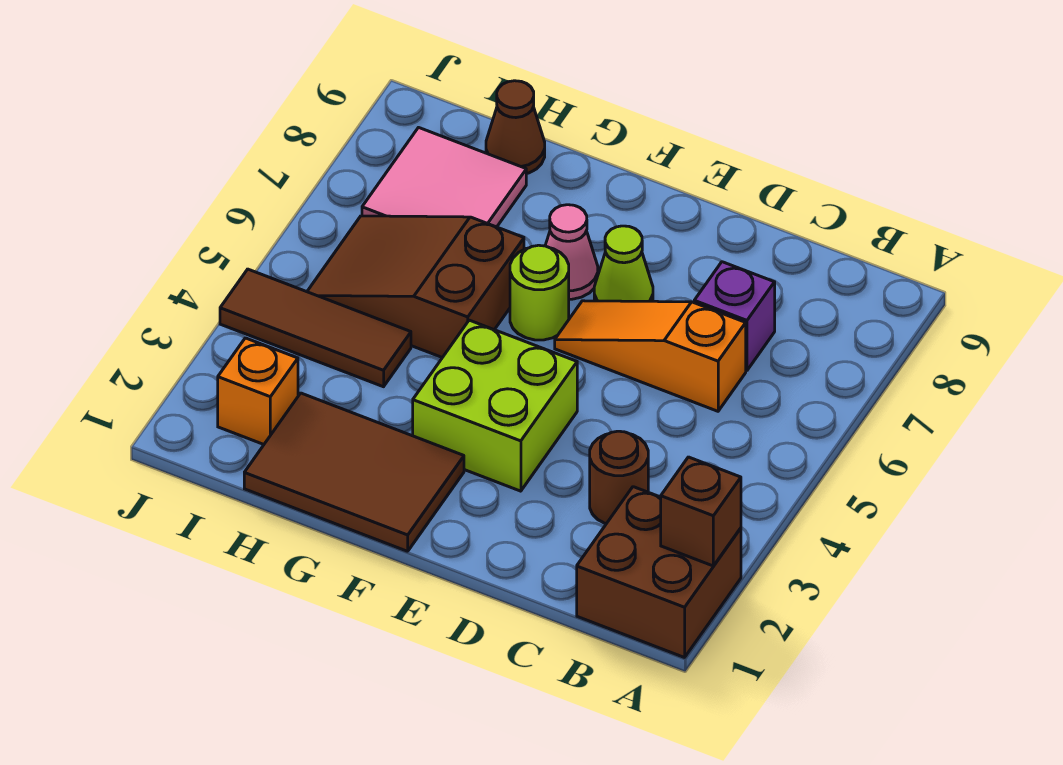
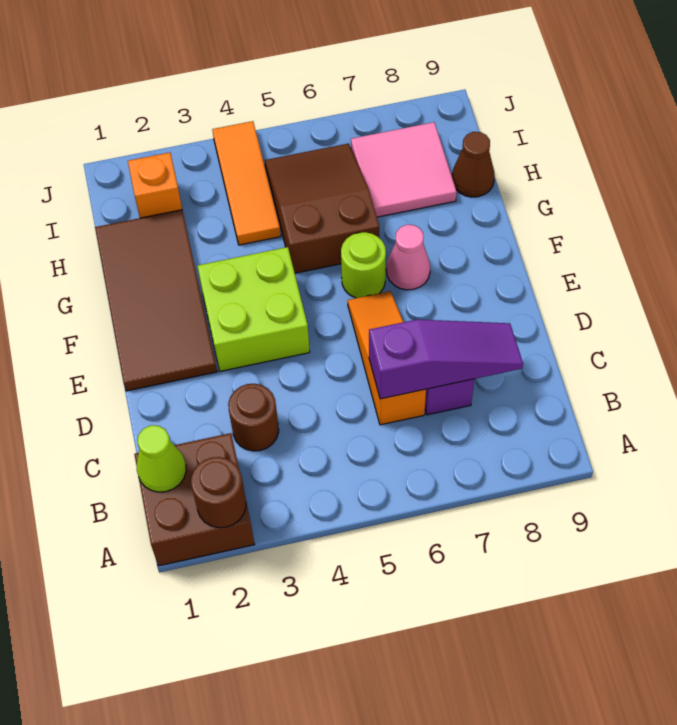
brown 1x1 brick [661,457,741,566] -> brown 1x1 round brick [191,457,246,528]
none -> purple 1x3 slope [369,319,523,399]
lime 1x1 cone [594,226,653,301] -> lime 1x1 cone moved to [137,425,186,492]
brown 2x3 tile [244,393,464,551] -> brown 2x4 tile [95,210,217,391]
brown 1x3 tile [220,269,411,387] -> orange 1x3 tile [212,121,281,245]

